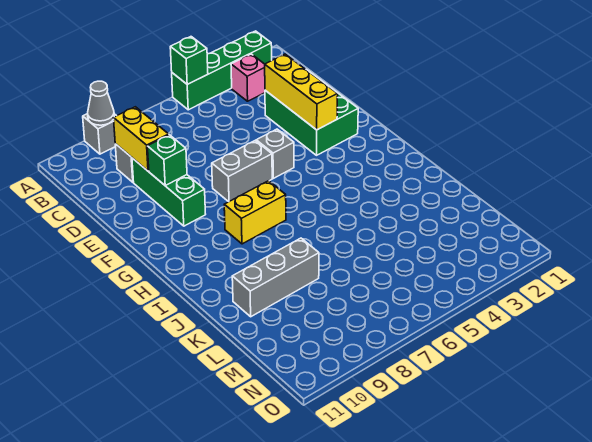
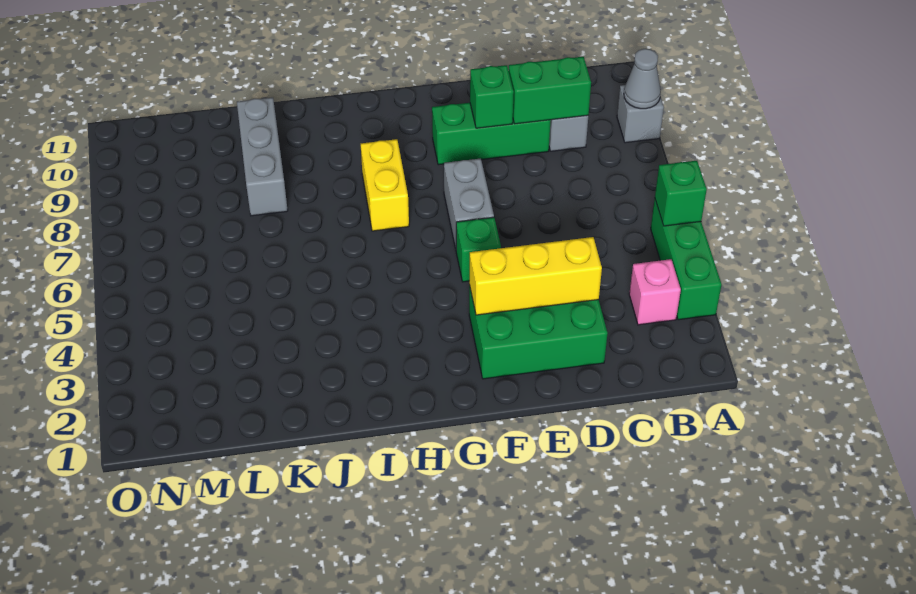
green 1x4 brick [172,31,272,110] -> green 1x3 brick [651,200,722,320]
yellow 1x2 brick [114,107,169,171] -> green 1x2 brick [509,57,591,124]
grey 1x1 brick [256,129,294,178] -> green 1x1 brick [456,217,501,282]

